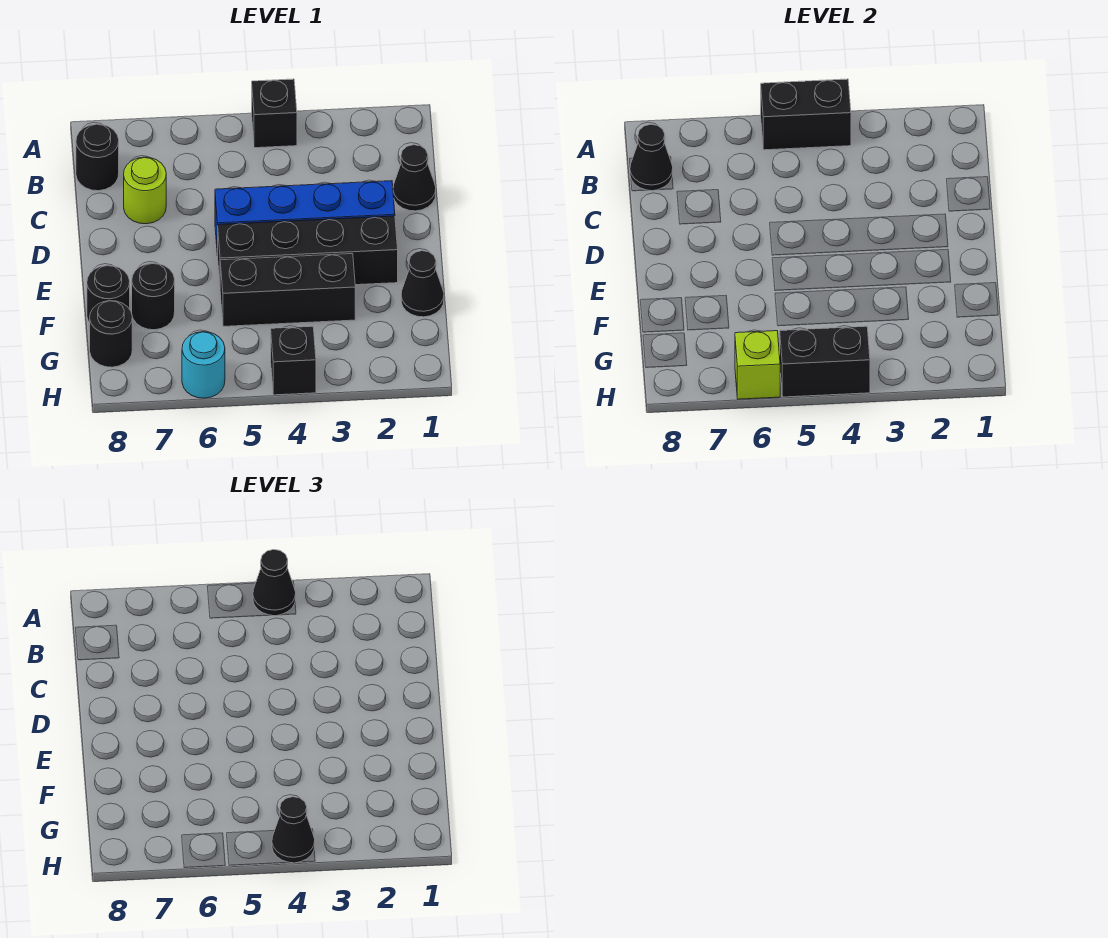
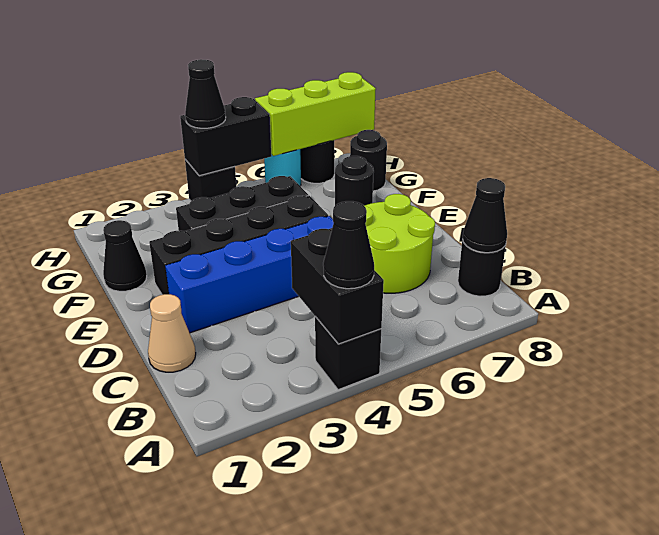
black 1x2 brick [761,79,851,150] -> black 1x2 brick turned to [291,228,384,344]
black 1x1 cone [393,145,436,211] -> tan 1x1 cone [148,294,196,372]
lime 1x1 round brick [124,157,166,224] -> lime 2x2 round brick [365,194,435,293]
black 1x1 round brick [87,265,130,323] -> black 1x1 round brick moved to [300,140,334,183]
lime 1x1 brick [735,331,780,399] -> lime 1x3 brick [255,72,376,156]

